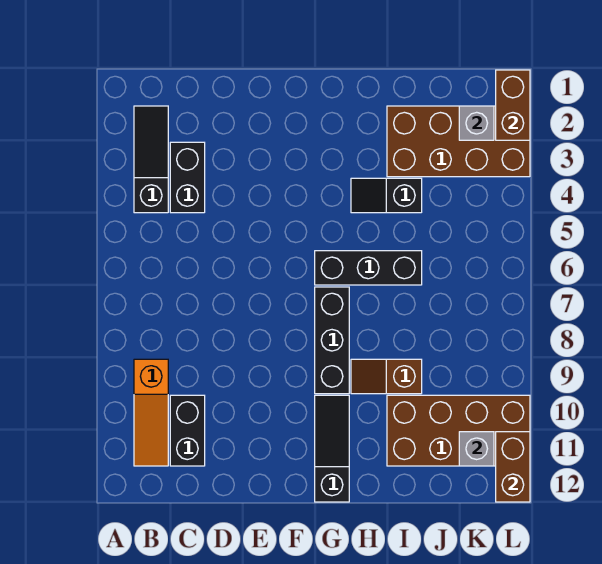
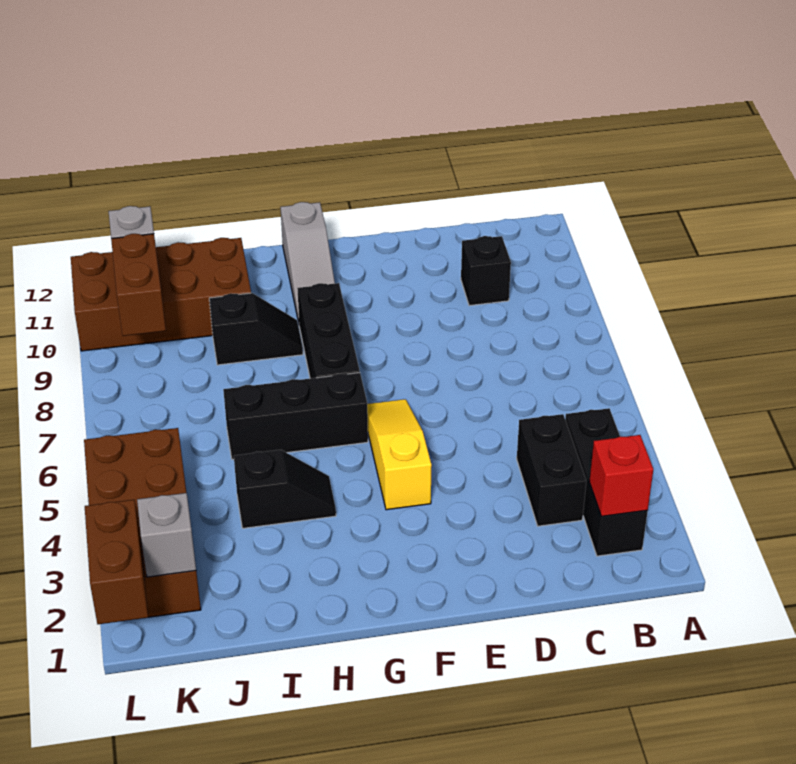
black 1x3 slope [134,106,168,213] -> black 1x3 brick [565,408,648,556]
none -> red 1x1 brick [589,435,653,516]
orange 1x3 slope [134,359,168,466] -> none
black 1x2 brick [170,395,205,466] -> black 1x1 brick [461,236,511,306]
none -> yellow 1x3 slope [367,399,432,510]
black 1x3 slope [315,395,349,502] -> grey 1x3 slope [281,202,335,323]
brown 1x2 slope [351,359,422,394] -> black 1x2 slope [209,293,303,365]
brown 2x4 brick [387,106,530,177] -> brown 2x4 brick turned to [84,428,201,617]
brown 1x2 brick [496,432,530,502] -> brown 1x2 brick moved to [111,234,166,336]

